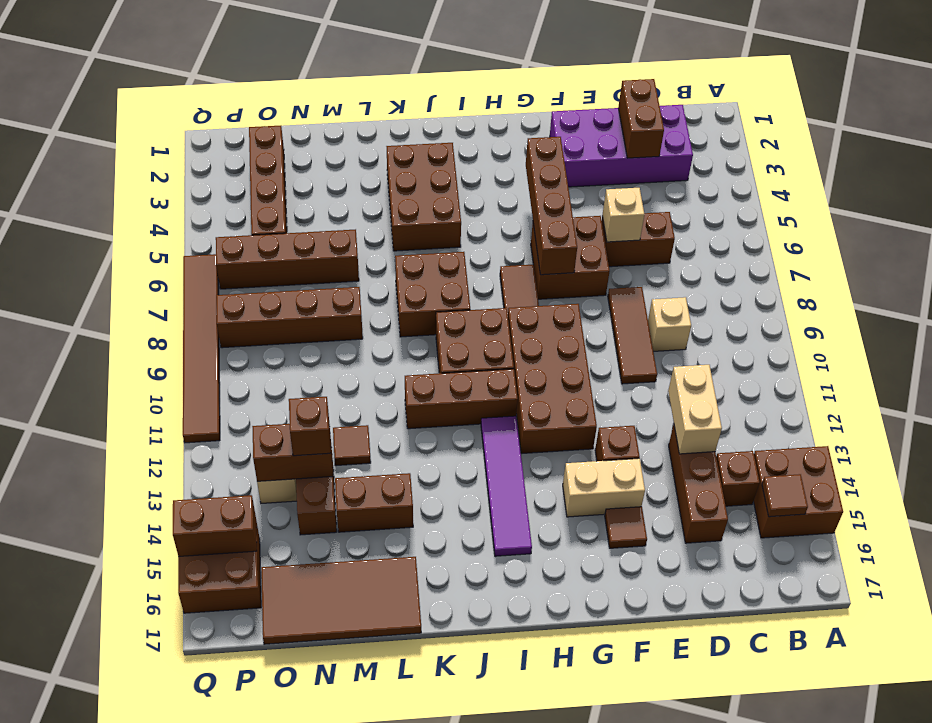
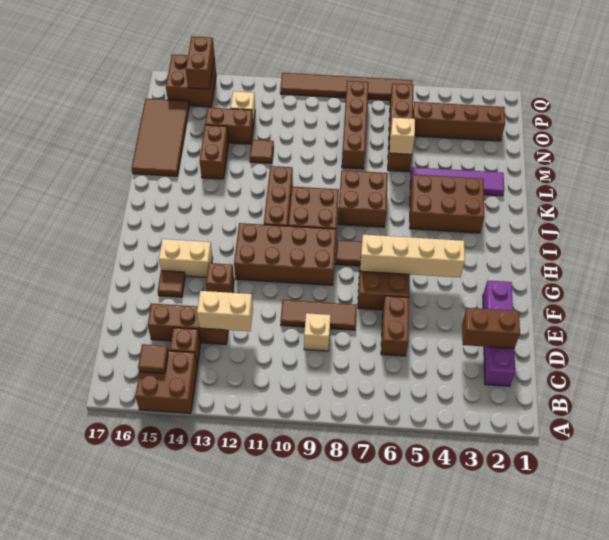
purple 2x4 brick [550,105,693,187] -> purple 1x4 brick [483,281,515,386]
tan 1x1 brick [602,188,644,242] -> tan 1x1 brick moved to [390,118,415,154]
tan 1x2 brick [563,458,645,517] -> tan 1x2 brick turned to [159,239,213,277]
brown 1x4 brick [526,137,577,275] -> tan 1x4 brick [360,235,465,278]
purple 1x4 tile [481,416,532,556] -> purple 1x4 tile moved to [410,167,504,196]
brown 1x2 brick [252,424,333,481] -> none
brown 1x1 brick [289,397,331,456] -> none

